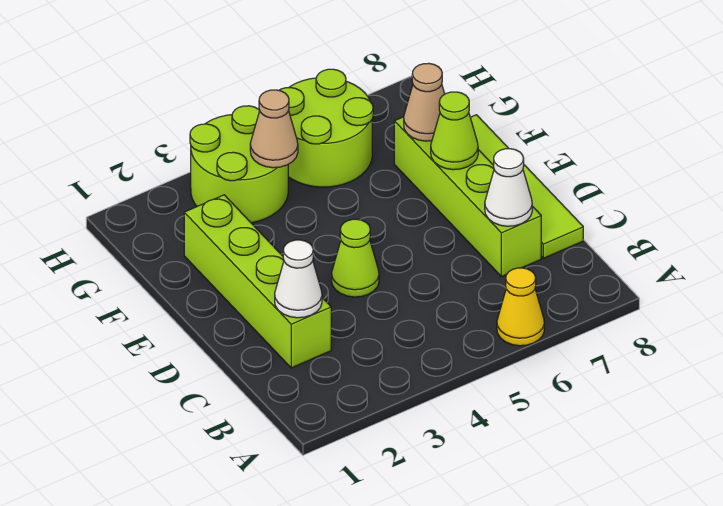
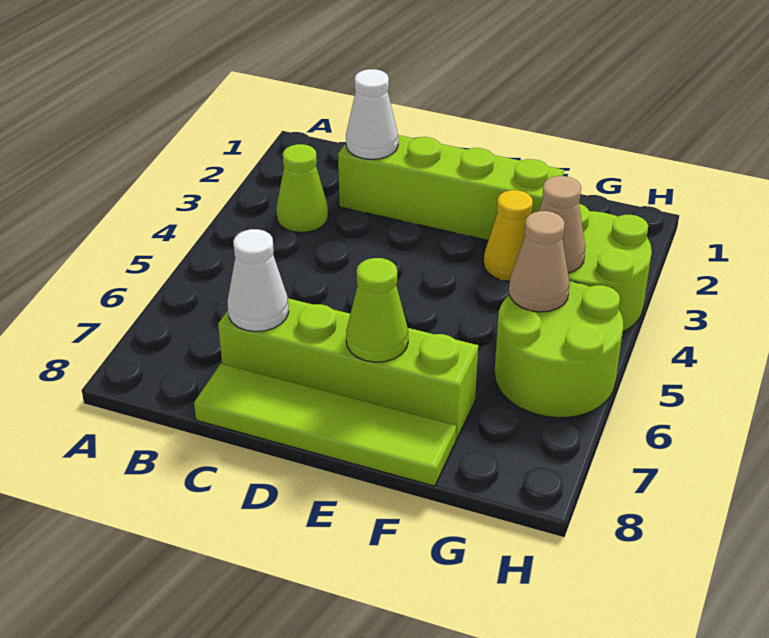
yellow 1x1 cone [497,268,544,346] -> yellow 1x1 cone moved to [484,190,533,281]
lime 1x1 cone [332,219,379,297] -> lime 1x1 cone moved to [276,144,328,232]
tan 1x1 cone [404,63,445,141] -> tan 1x1 cone moved to [509,211,570,312]

